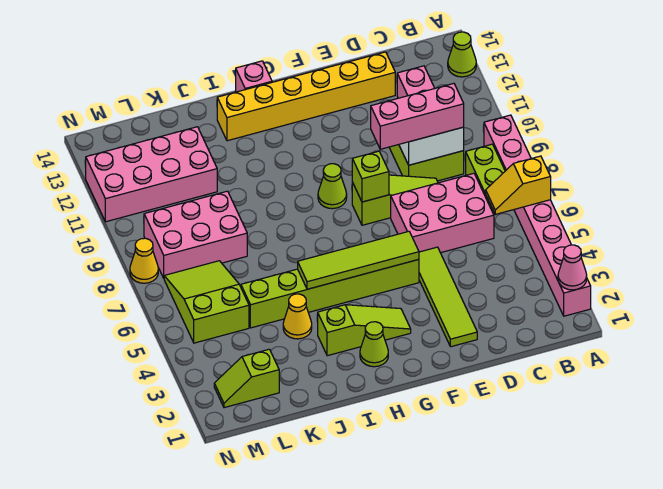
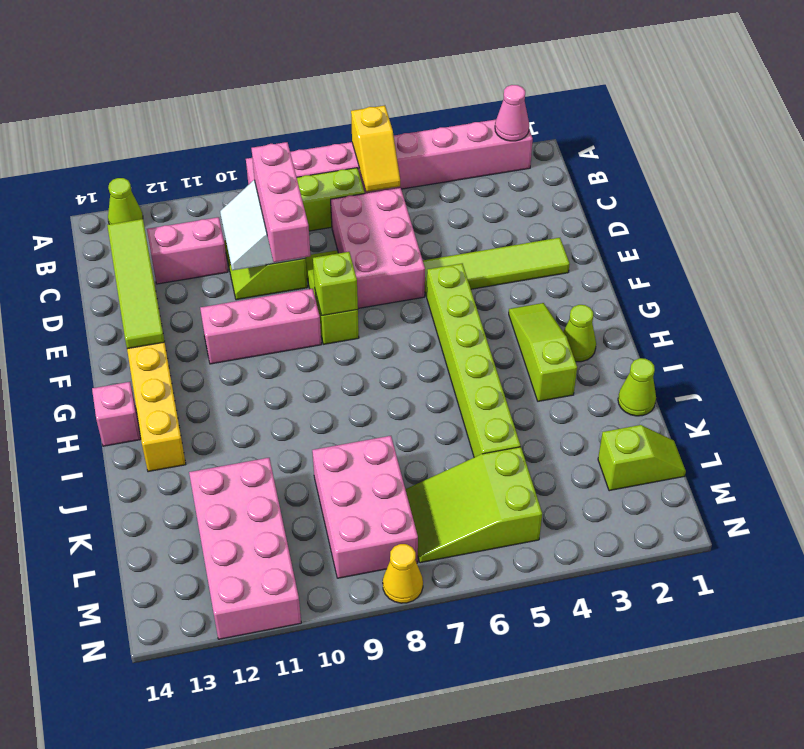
lime 1x4 tile [298,231,419,289] -> lime 1x4 tile moved to [107,219,164,349]
none -> pink 1x3 brick [200,289,321,364]
lime 1x1 cone [318,164,347,209] -> lime 1x1 cone moved to [618,358,656,416]
yellow 1x1 cone [283,294,312,339] -> none
lime 1x2 slope [214,349,279,408] -> lime 1x2 slope turned to [598,425,686,491]

